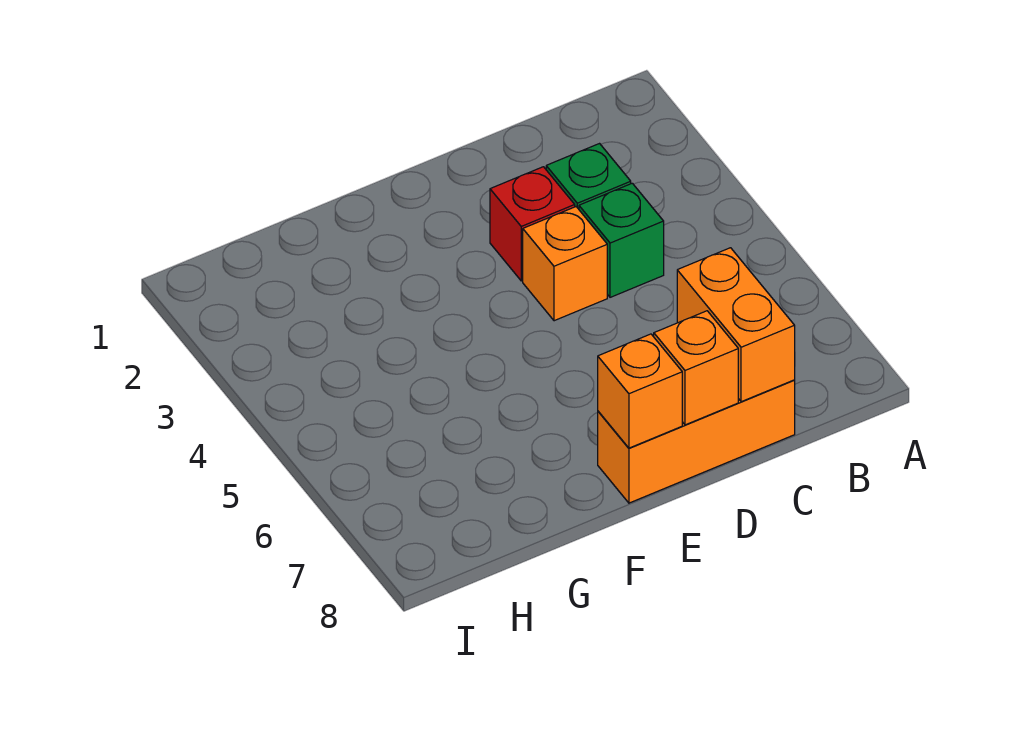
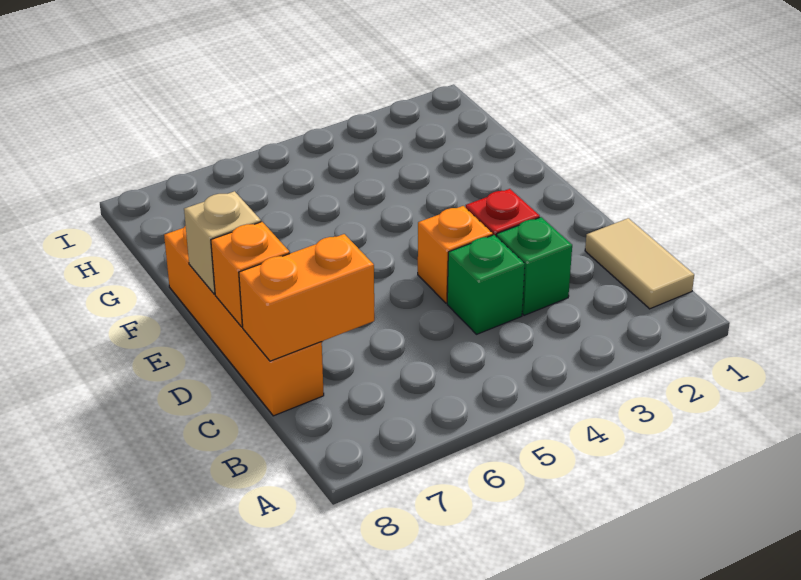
none -> tan 1x2 tile [585,218,694,309]
orange 1x3 brick [598,380,795,503] -> orange 1x4 brick [164,226,324,416]
orange 1x1 brick [598,334,682,448] -> tan 1x1 brick [184,191,261,294]

